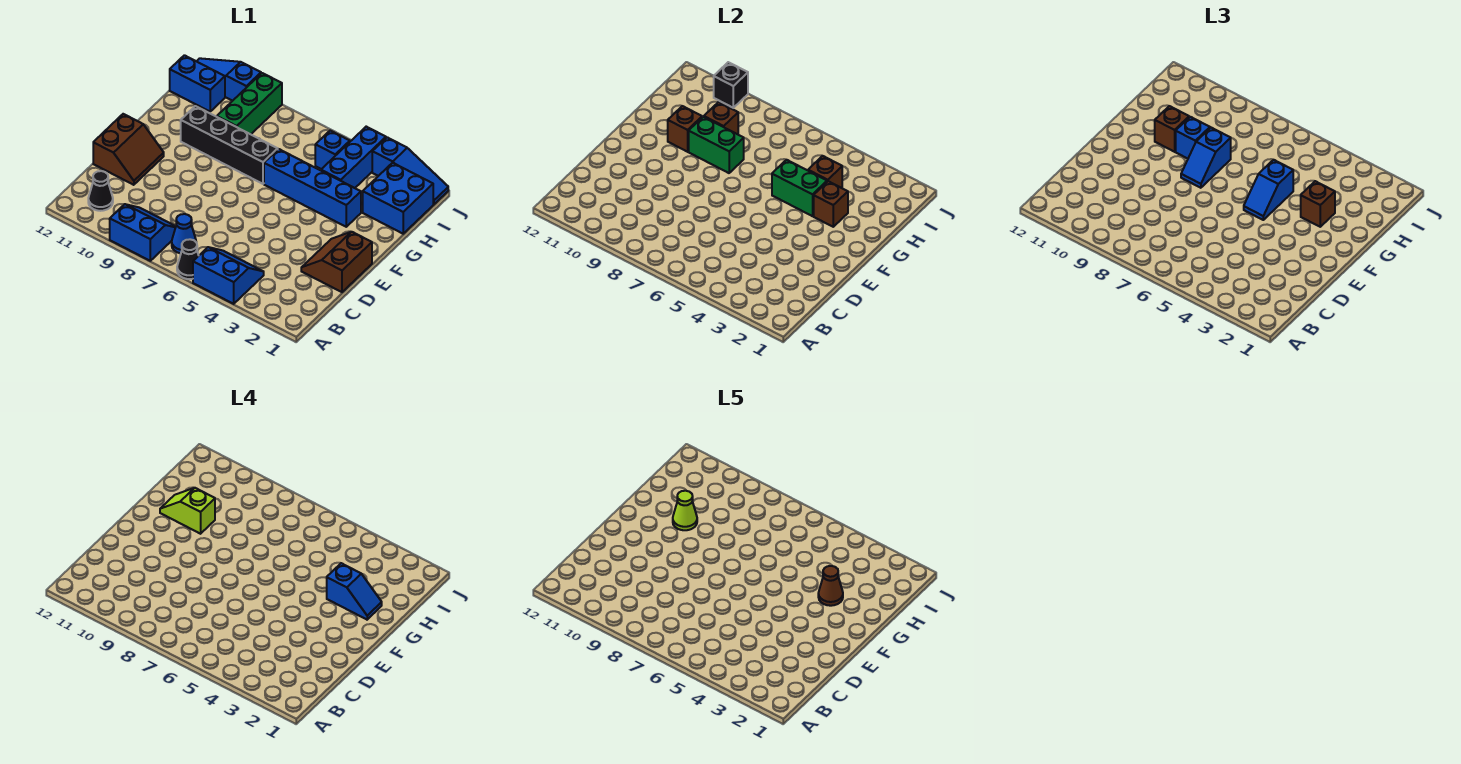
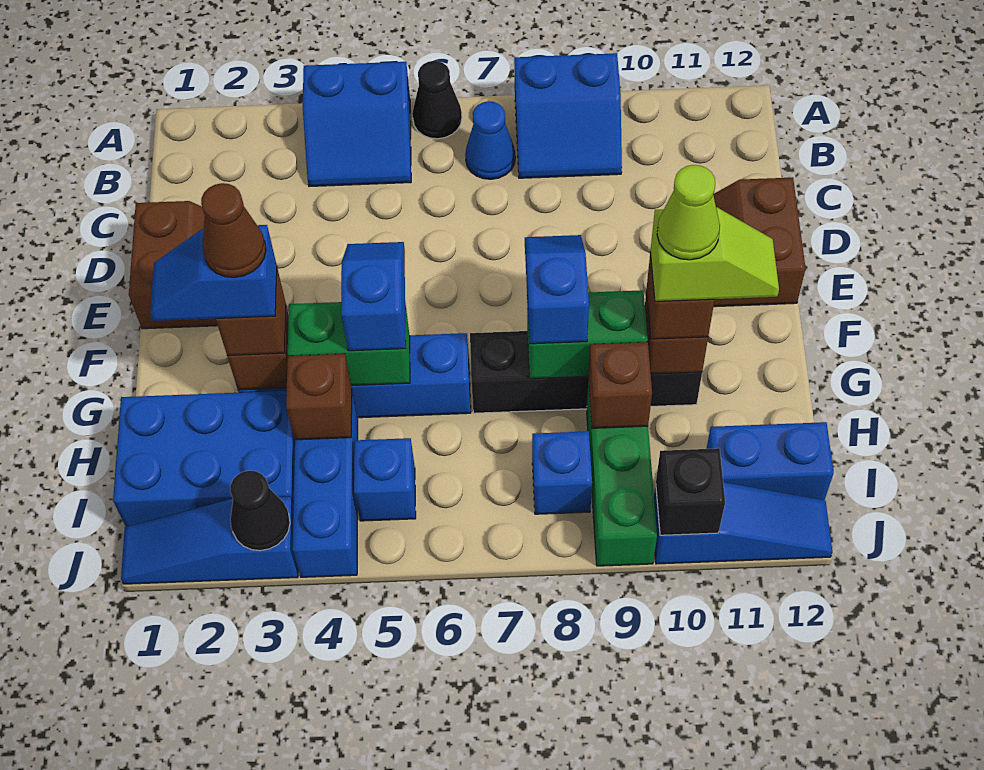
black 1x1 cone [88,171,113,211] -> black 1x1 cone moved to [230,471,290,551]
blue 1x1 brick [1176,117,1210,159] -> blue 1x1 brick moved to [532,431,592,514]
blue 2x2 brick [363,163,433,234] -> blue 2x3 brick [113,391,295,527]

